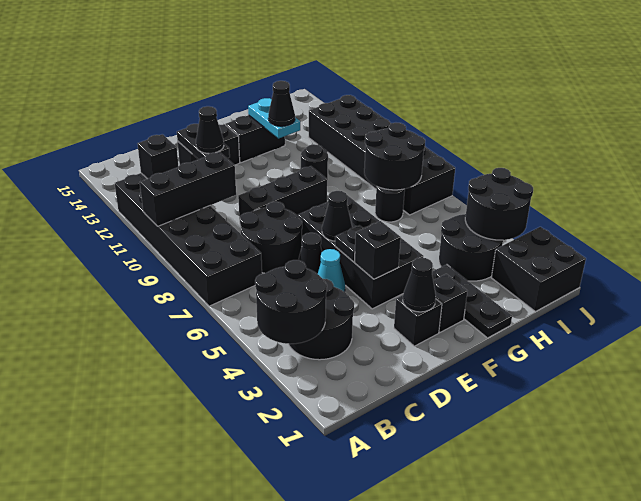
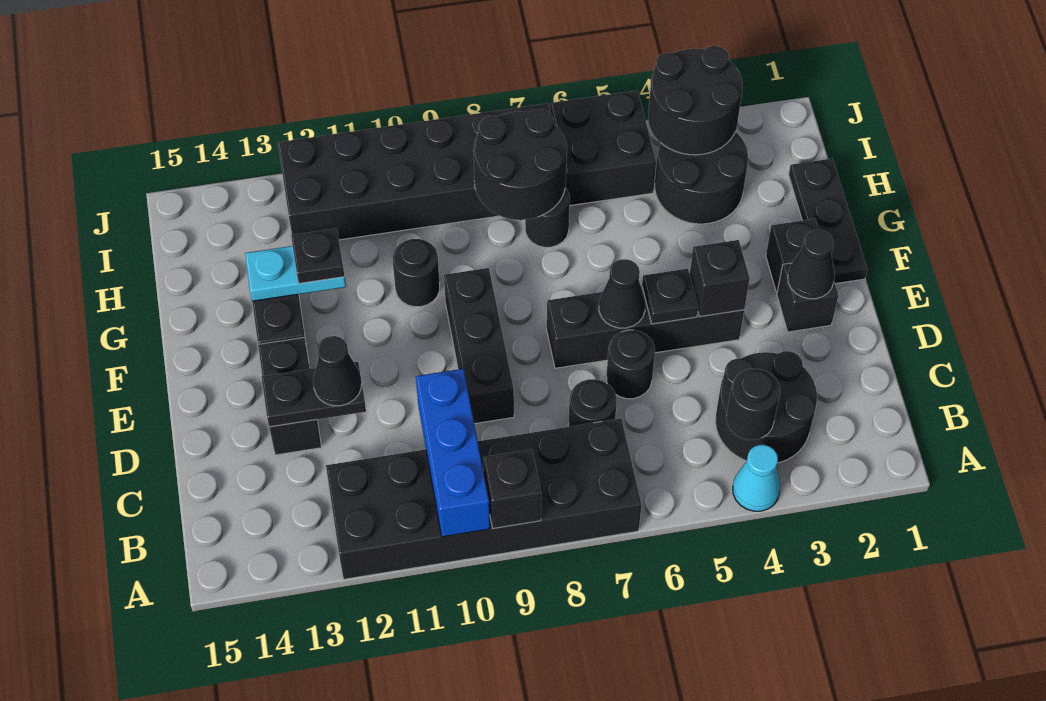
black 2x2 round brick [255,260,327,344] -> black 1x1 round brick [726,369,780,440]
black 1x3 brick [140,152,236,226] -> blue 1x3 brick [416,369,490,537]
black 1x1 brick [137,134,179,179] -> black 1x1 brick moved to [483,449,541,529]
black 2x2 round brick [240,202,302,273] -> black 1x1 round brick [568,379,617,427]
cyan 1x1 cone [318,249,345,292] -> cyan 1x1 cone moved to [733,445,781,511]
black 1x1 cone [298,233,322,274] -> black 1x1 round brick [607,330,655,399]
black 2x4 brick [298,196,423,309] -> black 1x4 brick [547,286,744,368]
black 1x3 plate [432,265,512,338] -> black 1x3 plate turned to [789,159,867,284]
black 1x1 cone [268,81,295,126] -> black 1x1 plate [291,228,344,284]
black 2x2 brick [491,227,586,312] -> black 2x2 brick moved to [550,91,656,206]

